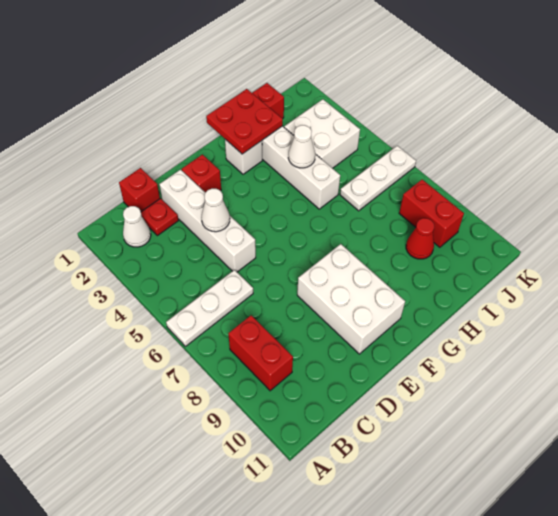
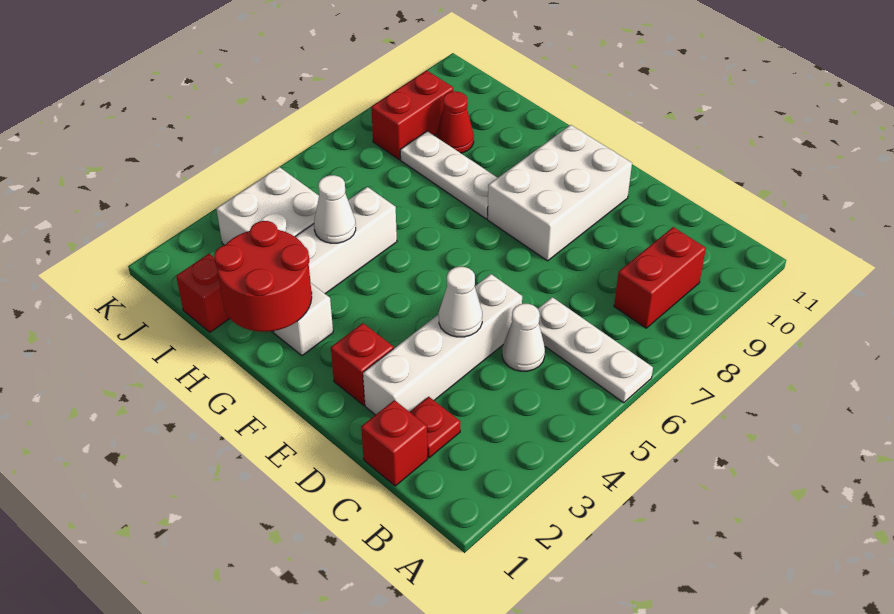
white 1x1 cone [123,206,151,247] -> white 1x1 cone moved to [502,304,545,371]
red 2x2 plate [206,89,283,154] -> red 2x2 round brick [214,221,312,332]
white 1x3 plate [340,146,416,211] -> white 1x3 plate moved to [400,131,497,219]

